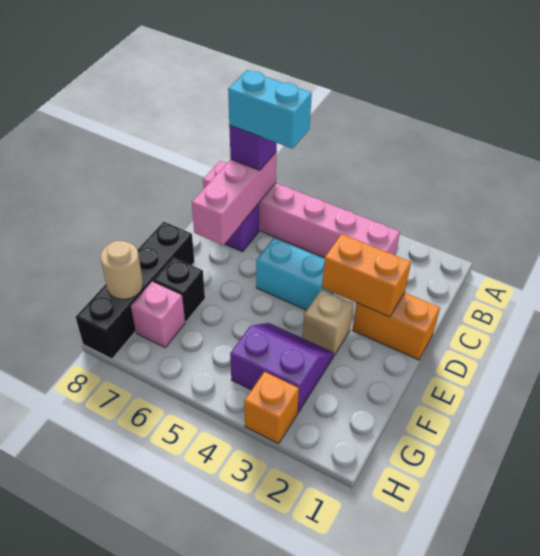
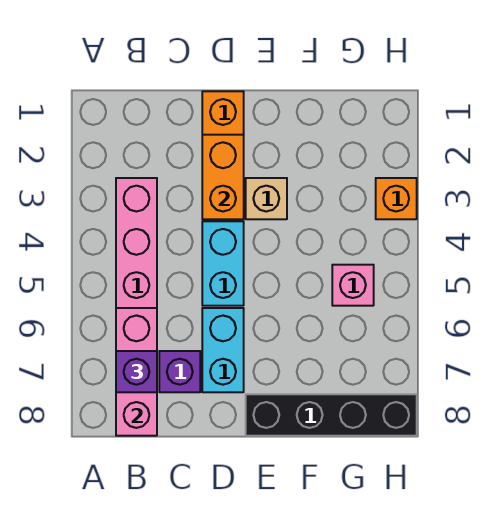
cyan 1x2 brick [228,70,312,149] -> cyan 1x2 brick moved to [202,308,244,392]
pink 1x3 brick [192,152,276,245] -> pink 1x3 brick turned to [116,308,157,436]
purple 2x2 slope [230,323,334,413] -> none
black 1x1 brick [153,257,205,322] -> none
pink 1x1 brick [131,282,185,347] -> pink 1x1 brick moved to [332,265,374,306]
tan 1x1 round brick [100,241,143,299] -> none

